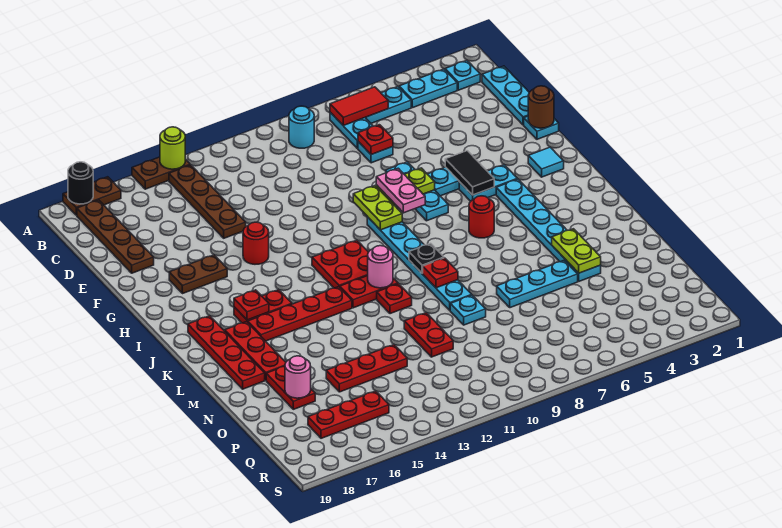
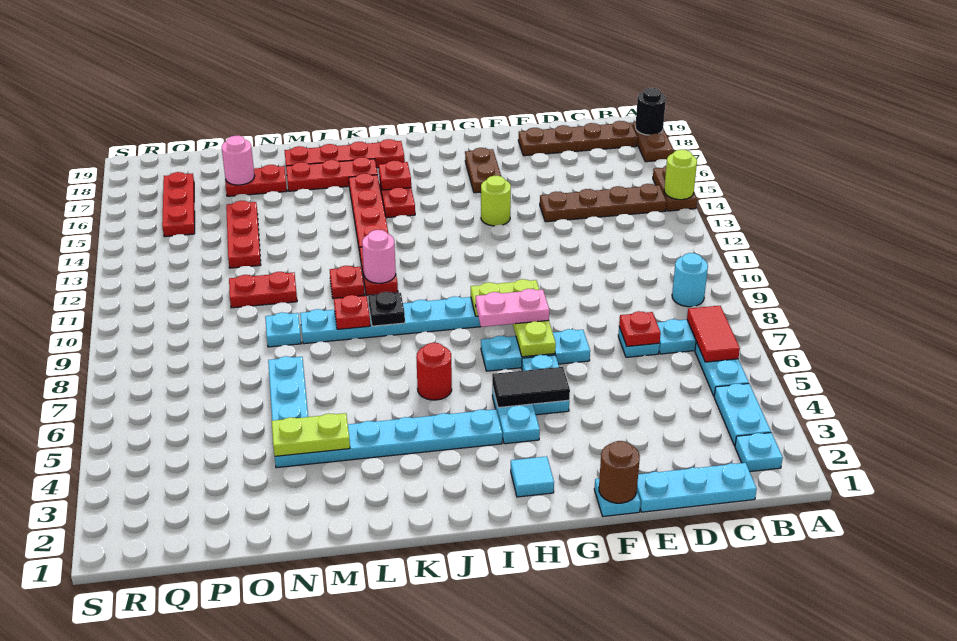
red 1x1 round brick [243,222,269,264] -> lime 1x1 round brick [481,176,511,226]
red 2x2 plate [312,240,368,288] -> none

